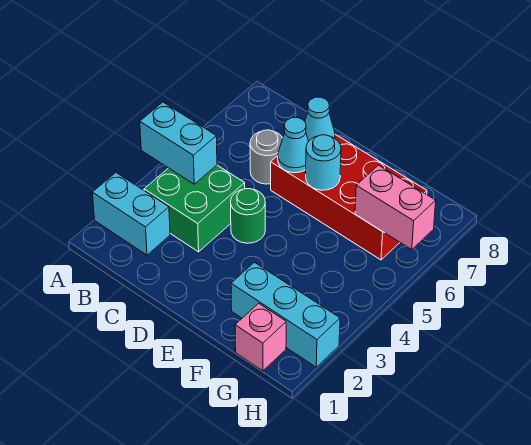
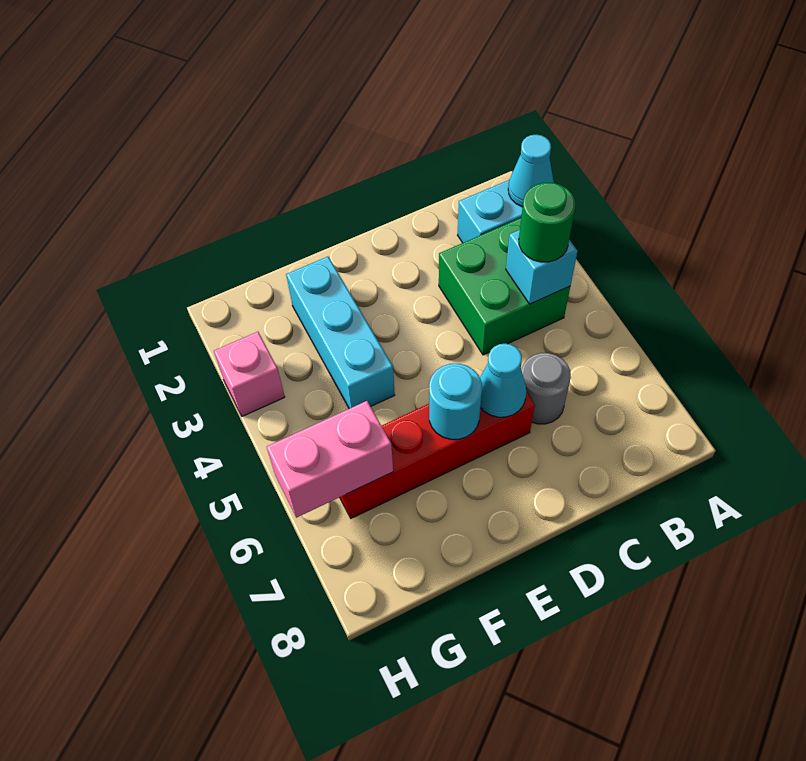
cyan 1x2 brick [140,102,217,184] -> cyan 1x1 brick [506,230,578,304]
green 1x1 round brick [231,189,265,243] -> green 1x1 round brick moved to [519,183,576,262]
red 2x4 brick [271,134,427,260] -> red 1x4 brick [340,392,535,518]
cyan 1x1 cone [305,97,335,141] -> cyan 1x1 cone moved to [508,135,554,207]
cyan 1x3 brick [231,262,340,367] -> cyan 1x3 brick turned to [286,257,395,409]
pink 1x1 brick [235,303,286,371] -> pink 1x1 brick moved to [214,332,285,416]

